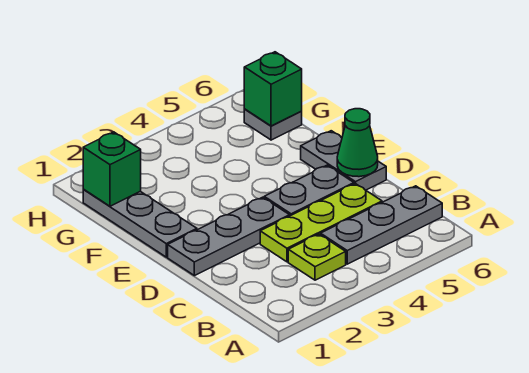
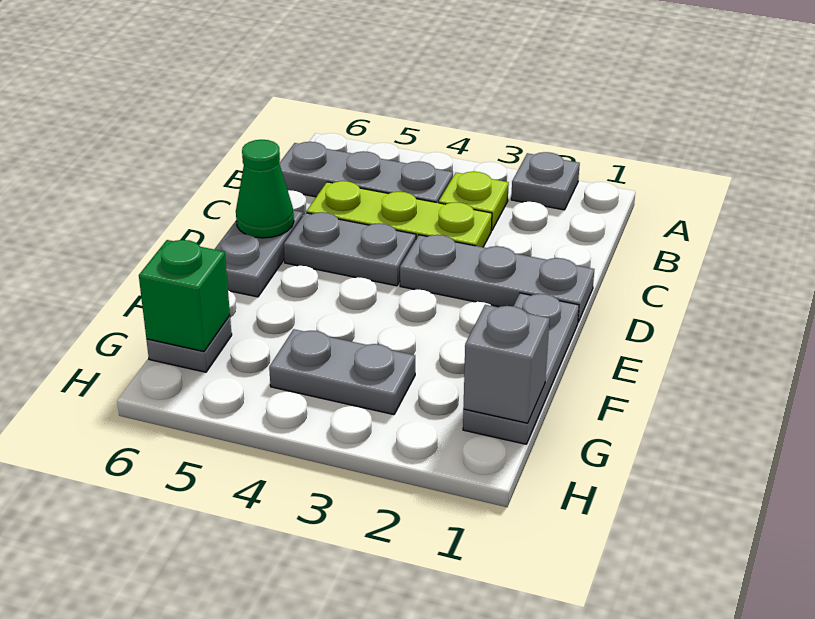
none -> grey 1x1 plate [511,152,580,210]
green 1x1 brick [83,132,141,206] -> grey 1x1 brick [463,305,550,423]
none -> grey 1x2 plate [269,329,415,415]

